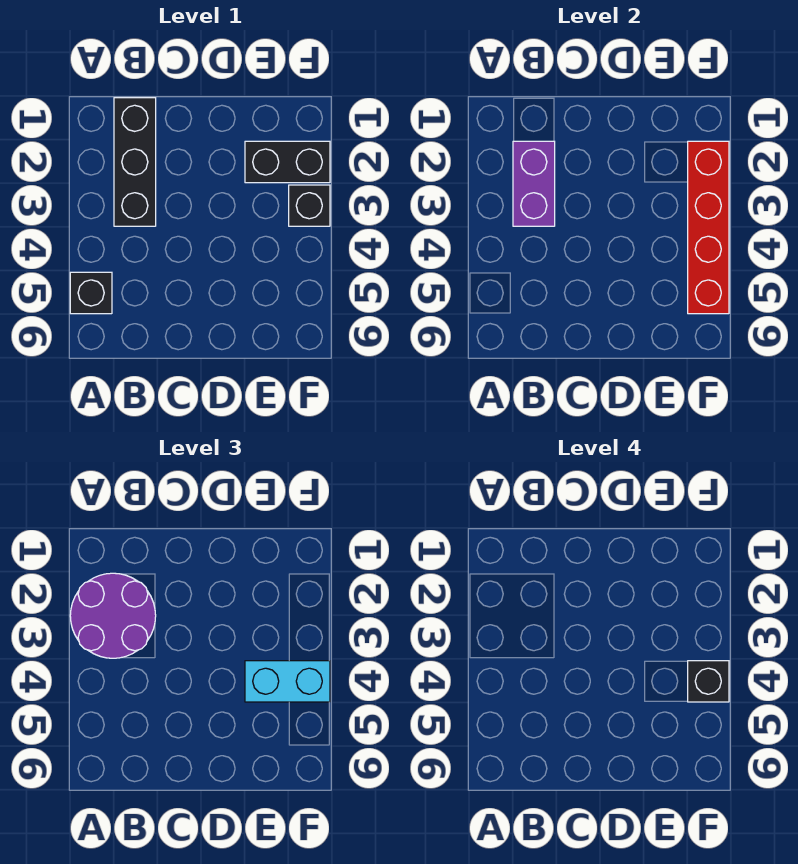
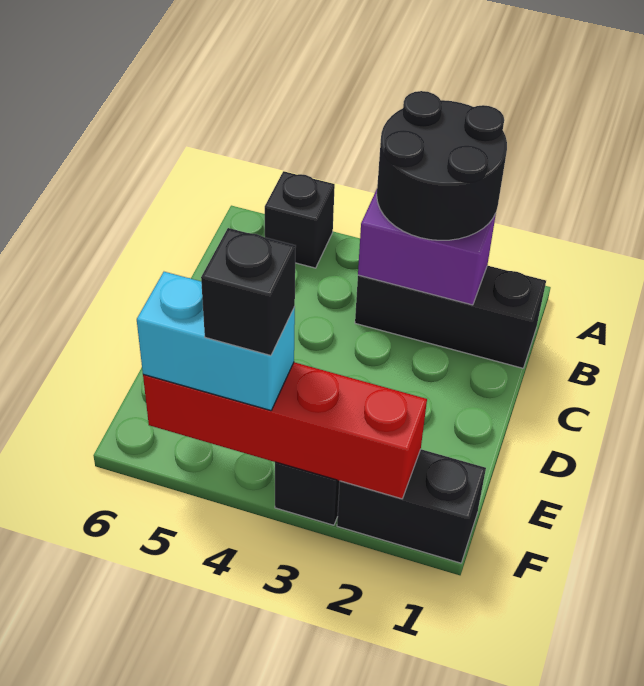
purple 2x2 round brick [70,573,156,658] -> black 2x2 round brick [377,91,507,240]
black 1x2 brick [245,141,330,183] -> black 1x2 brick turned to [337,449,486,563]
cyan 1x2 brick [245,661,330,702] -> cyan 1x2 brick turned to [137,272,295,411]

